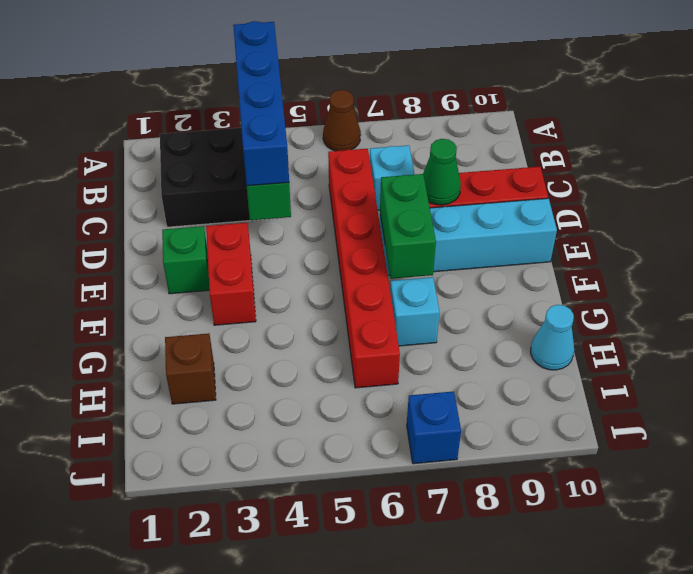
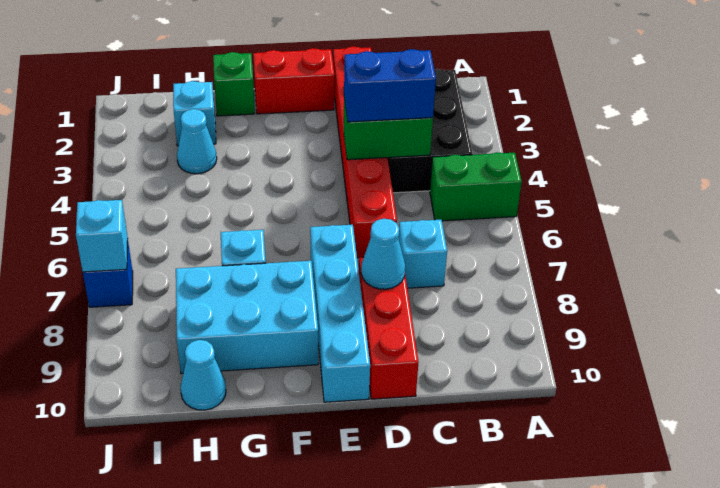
blue 1x4 brick [233,21,289,186] -> blue 1x2 brick [344,49,436,122]
brown 1x1 cone [323,90,361,151] -> none
red 1x6 brick [328,149,400,388] -> red 1x6 brick turned to [333,46,397,258]
green 1x1 cone [423,139,461,205] -> cyan 1x1 cone [361,219,405,289]
green 1x1 brick [162,226,209,294] -> green 1x1 brick moved to [213,52,255,116]
red 1x2 brick [206,223,256,325] -> red 1x2 brick moved to [253,48,334,114]
green 1x2 brick [380,174,436,279] -> green 1x2 brick moved to [430,152,522,221]
none -> cyan 2x3 brick [176,261,318,374]
brown 1x1 brick [165,333,216,404] -> cyan 1x1 brick [173,81,216,146]
none -> cyan 1x1 cone [177,109,217,174]
none -> cyan 1x1 brick [76,200,128,272]

